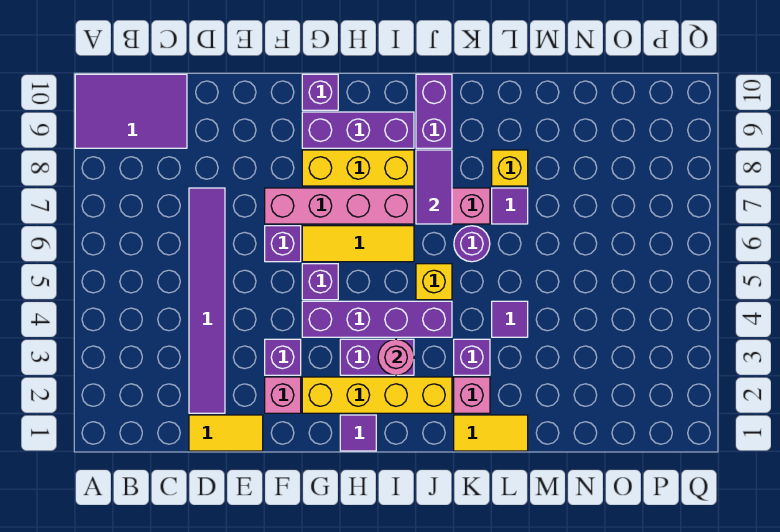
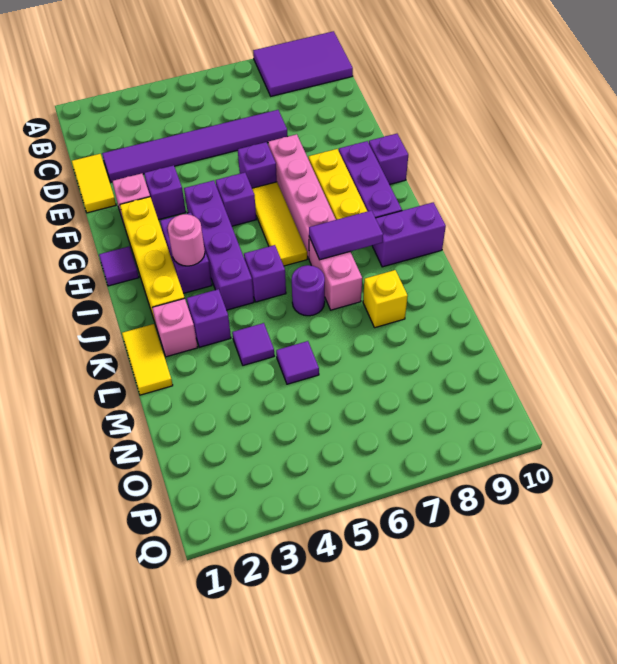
purple 2x3 tile [75,74,187,148] -> purple 2x3 tile turned to [253,31,353,96]
yellow 1x1 brick [416,264,452,300] -> purple 1x1 brick [244,245,286,302]
purple 1x1 tile [492,188,528,224] -> purple 1x1 tile moved to [276,341,319,384]

